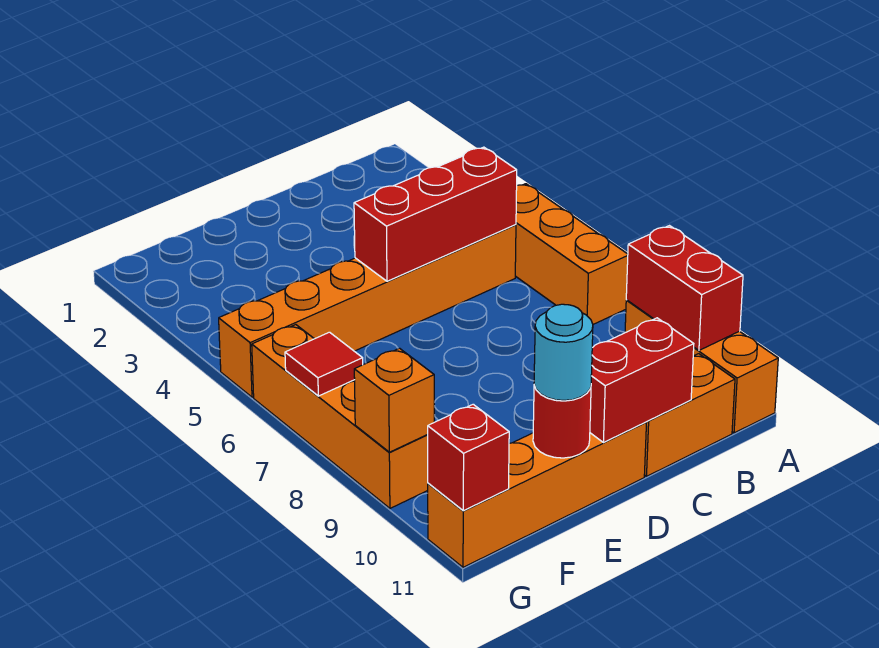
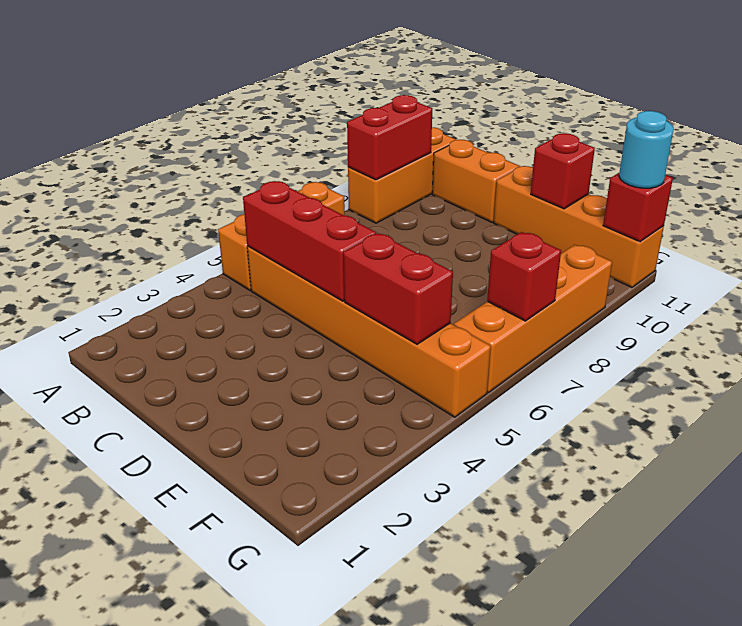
red 1x2 brick [590,318,694,443] -> red 1x2 brick moved to [343,233,453,344]
red 1x1 round brick [533,385,591,458] -> red 1x1 brick [531,133,595,209]
cyan 1x1 round brick [534,304,593,401] -> cyan 1x1 round brick moved to [619,111,674,188]
red 1x1 tile [285,332,363,396] -> red 1x1 brick [487,232,561,321]
orange 1x1 brick [354,348,434,452] -> none

